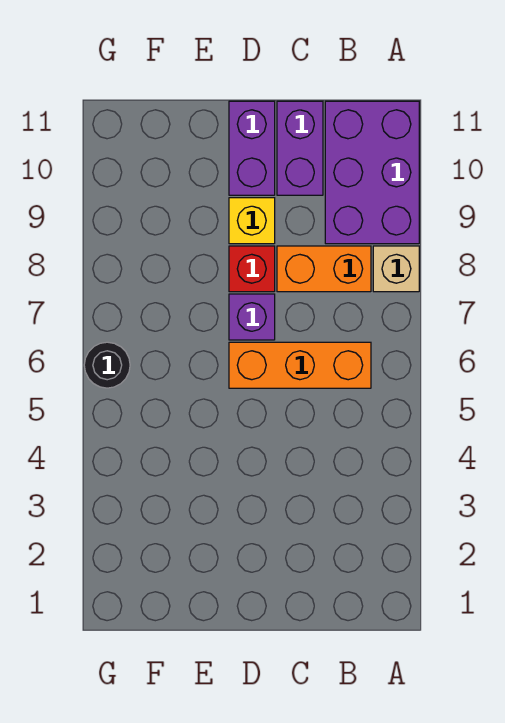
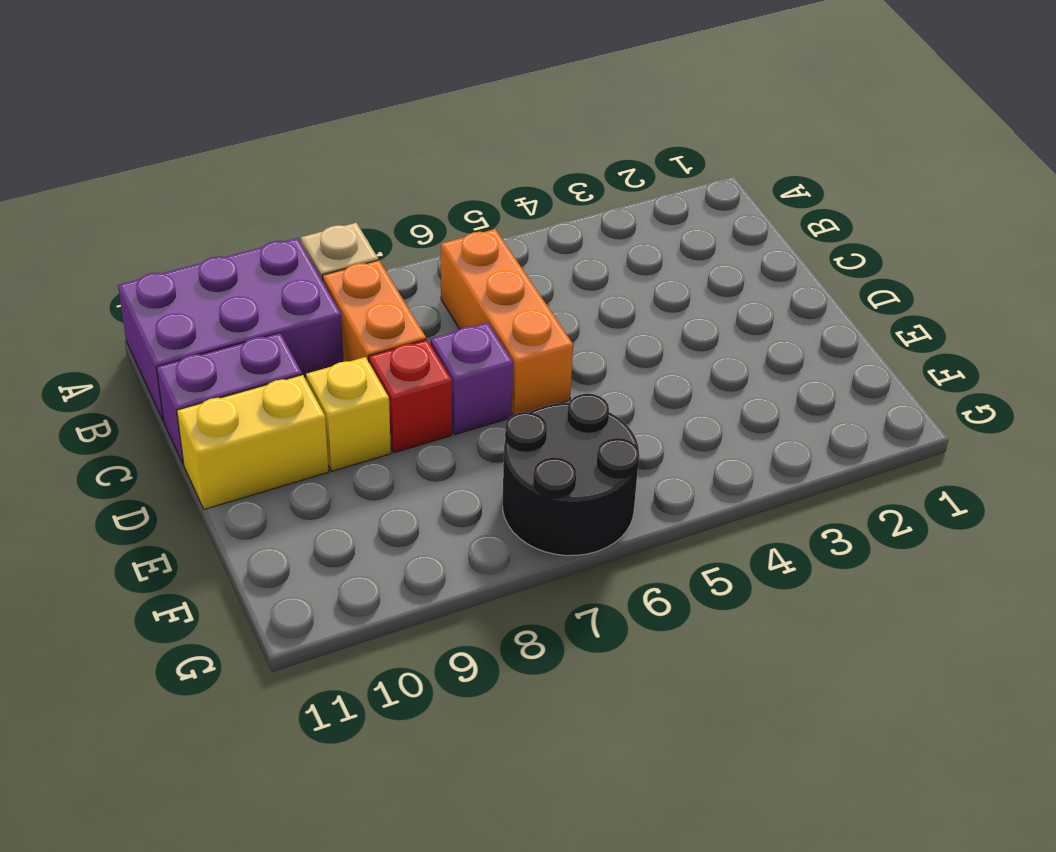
purple 1x2 brick [229,101,275,195] -> yellow 1x2 brick [177,375,329,509]
black 1x1 round brick [84,342,130,388] -> black 2x2 round brick [503,394,640,556]

